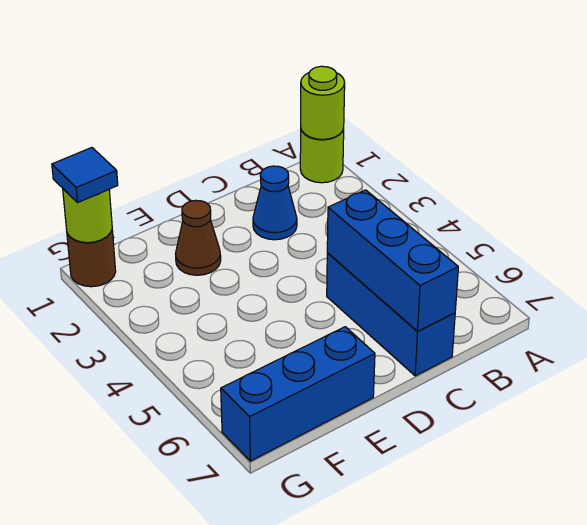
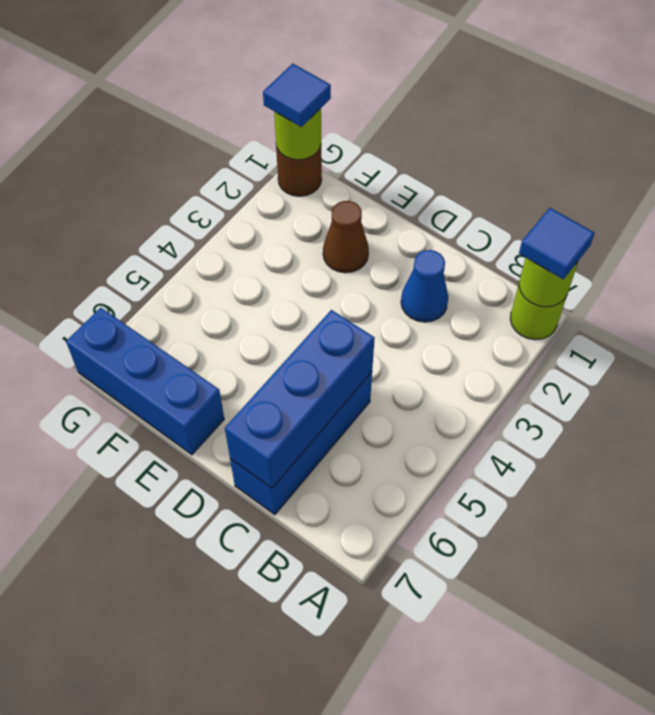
none -> blue 1x1 tile [519,208,594,279]

